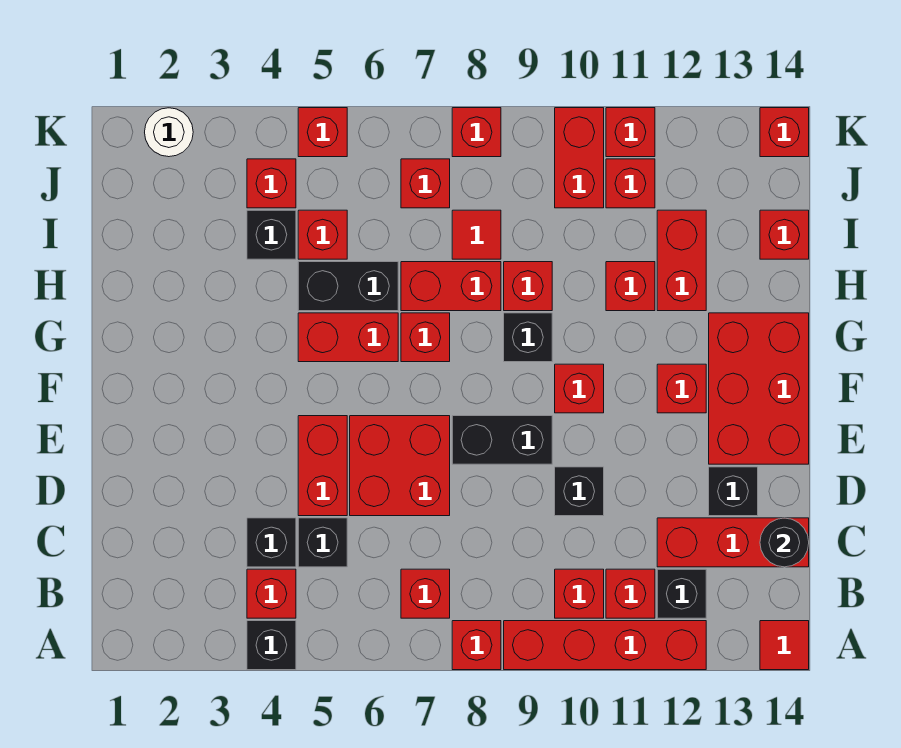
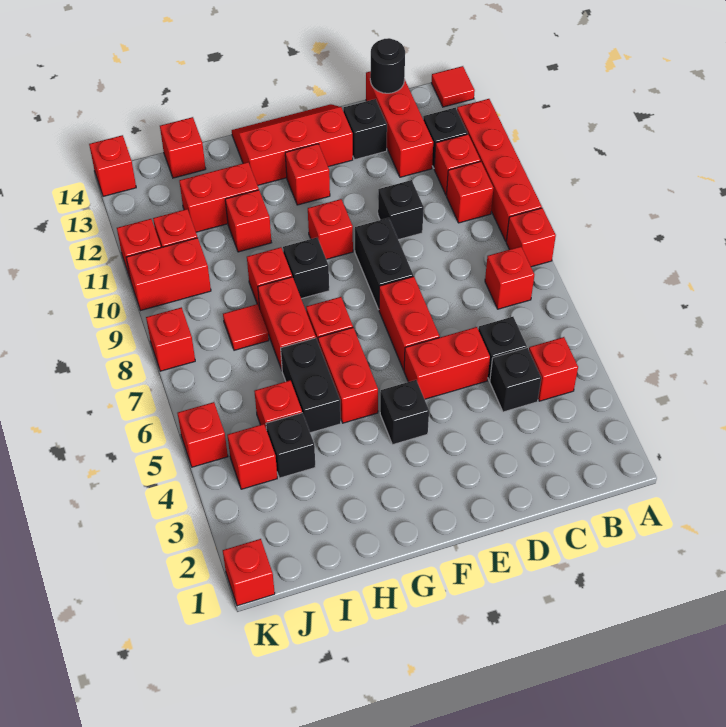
black 1x1 brick [247,621,296,670] -> black 1x1 brick moved to [380,380,429,445]
red 2x2 brick [350,416,450,516] -> red 1x2 brick [379,276,440,370]
red 2x3 brick [709,313,809,464] -> red 2x3 slope [232,104,353,185]
red 1x1 brick [401,159,450,208] -> red 1x1 brick moved to [223,539,275,606]
white 1x1 round brick [145,108,193,157] -> none

